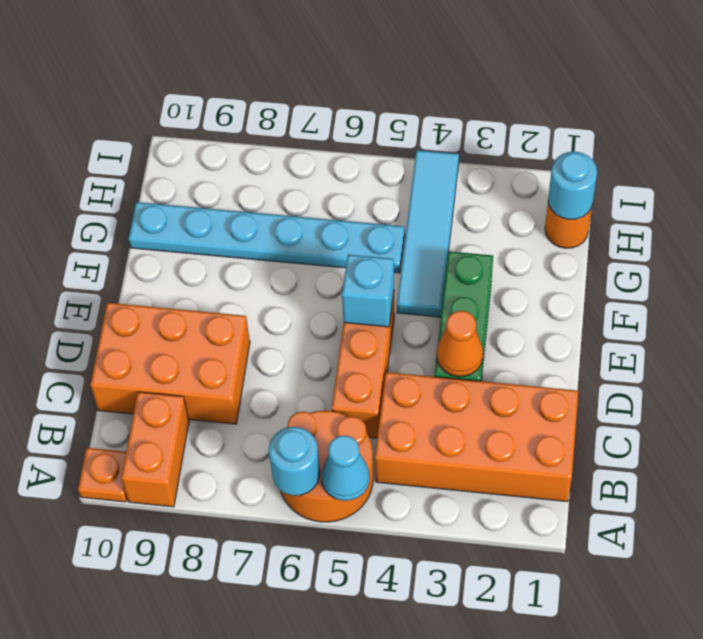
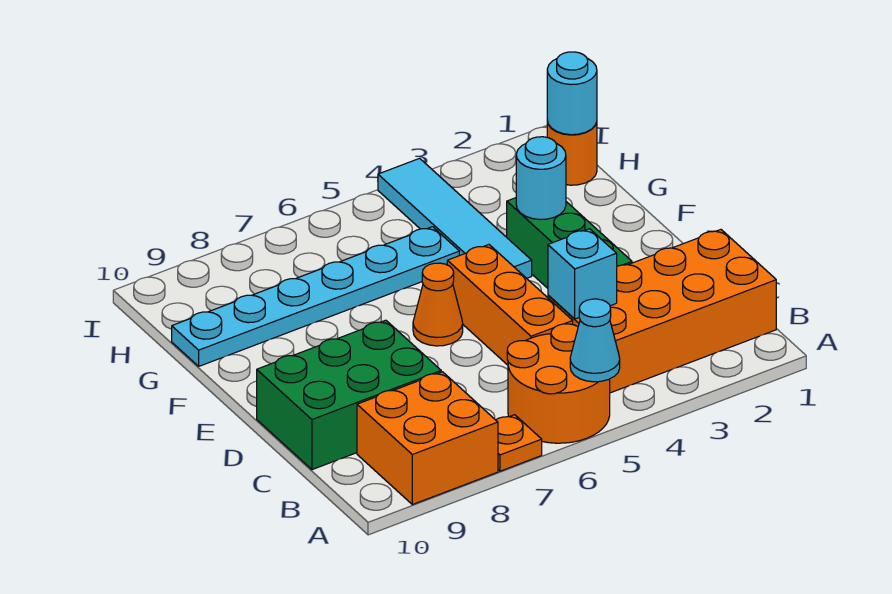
cyan 1x1 round brick [269,427,320,496] -> cyan 1x1 round brick moved to [516,137,566,220]
orange 1x2 brick [121,392,189,507] -> orange 2x2 brick [357,372,498,505]
orange 1x1 plate [78,448,127,502] -> orange 1x1 plate moved to [496,415,542,471]
orange 2x3 brick [90,303,250,424] -> green 2x3 brick [257,320,441,470]
orange 1x1 cone [437,311,483,377] -> orange 1x1 cone moved to [413,263,463,346]
cyan 1x1 brick [342,255,394,327] -> cyan 1x1 brick moved to [548,229,617,319]

